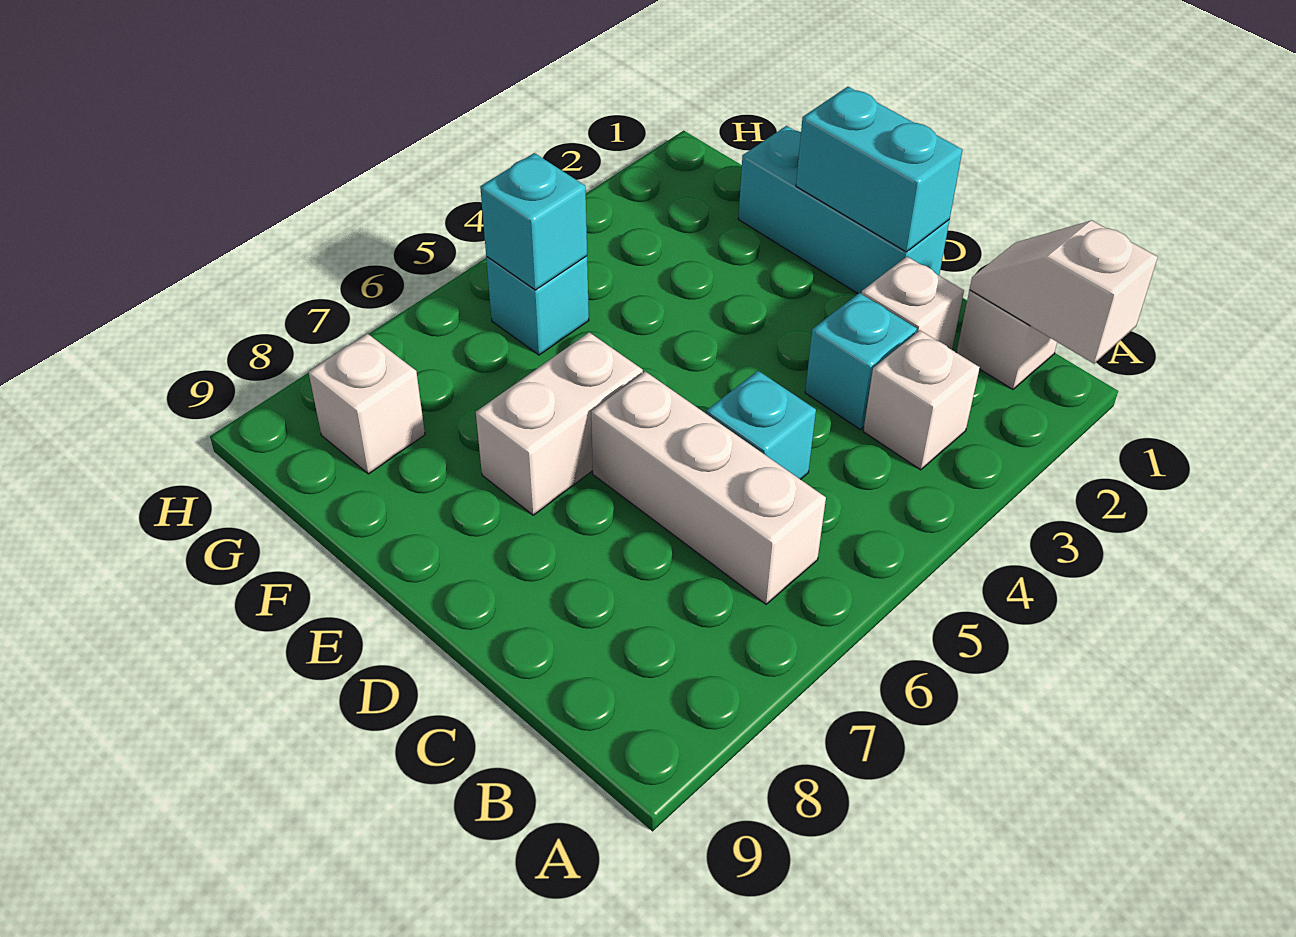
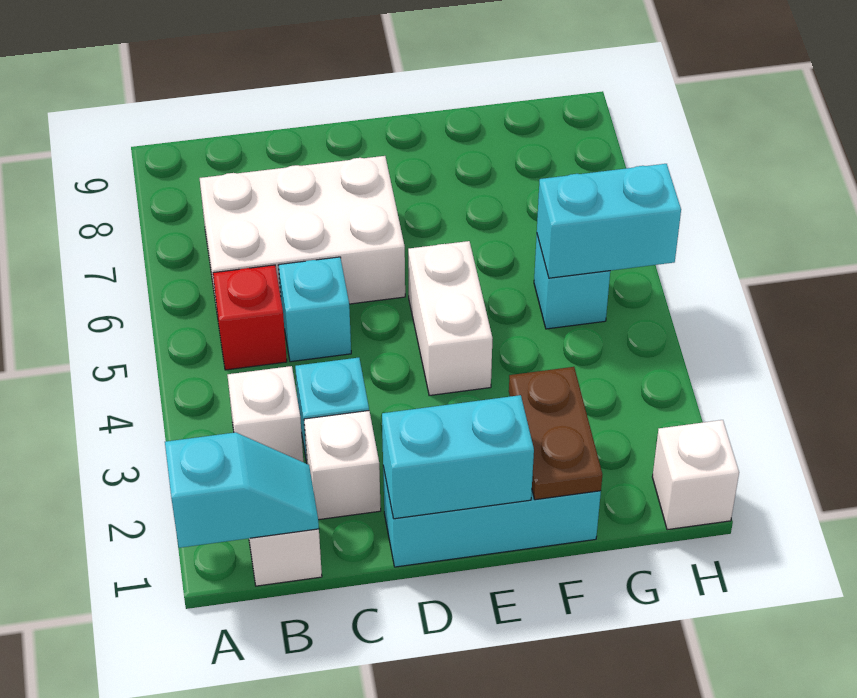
white 1x2 slope [969,221,1158,364] -> cyan 1x2 slope [165,432,319,548]
none -> red 1x1 brick [213,265,287,370]
white 1x3 brick [591,371,826,604] -> white 2x3 brick [200,156,405,317]
white 1x2 brick [476,332,643,515] -> white 1x2 brick moved to [408,241,493,396]
none -> brown 1x2 plate [509,367,602,500]
cyan 1x1 brick [480,153,587,290] -> cyan 1x2 brick [537,164,681,278]
white 1x1 brick [309,334,425,474] -> white 1x1 brick moved to [652,420,739,530]

